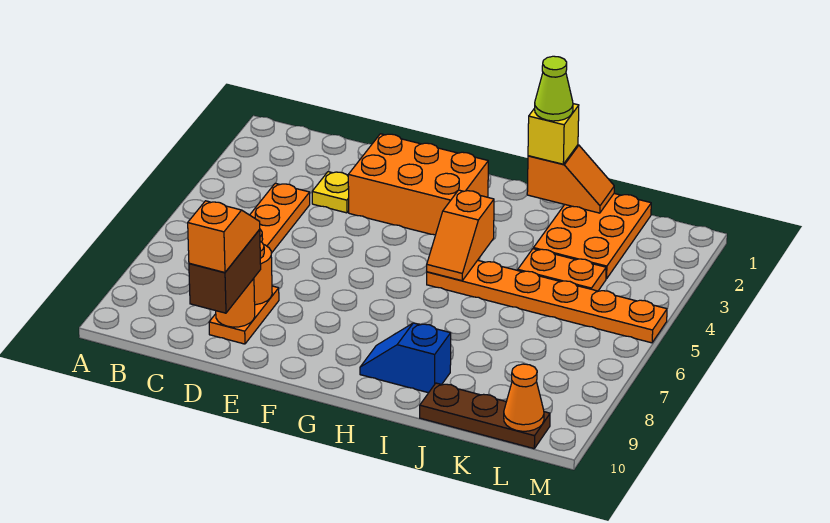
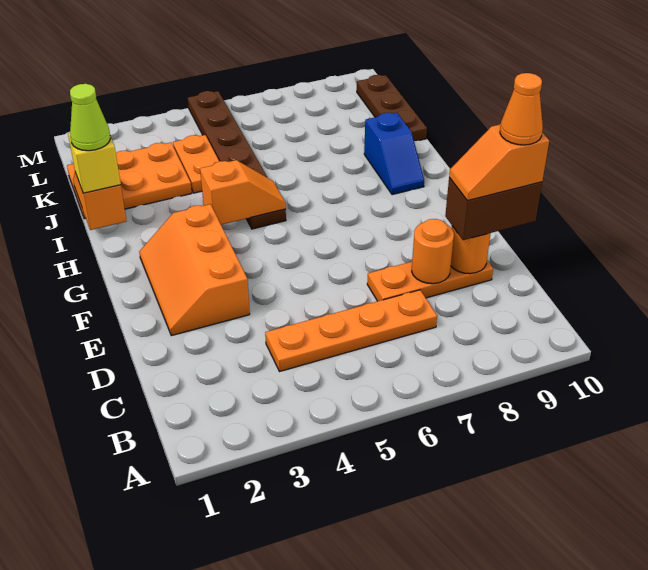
yellow 1x1 plate [312,172,349,213] -> none
orange 1x2 plate [209,286,279,344] -> orange 1x3 plate [367,260,493,301]
orange 2x3 brick [348,134,488,235] -> orange 2x3 slope [139,204,250,336]
orange 1x6 plate [427,260,667,343] -> brown 1x6 plate [188,91,286,229]
orange 1x1 cone [504,364,544,431] -> orange 1x1 cone moved to [500,73,543,145]

